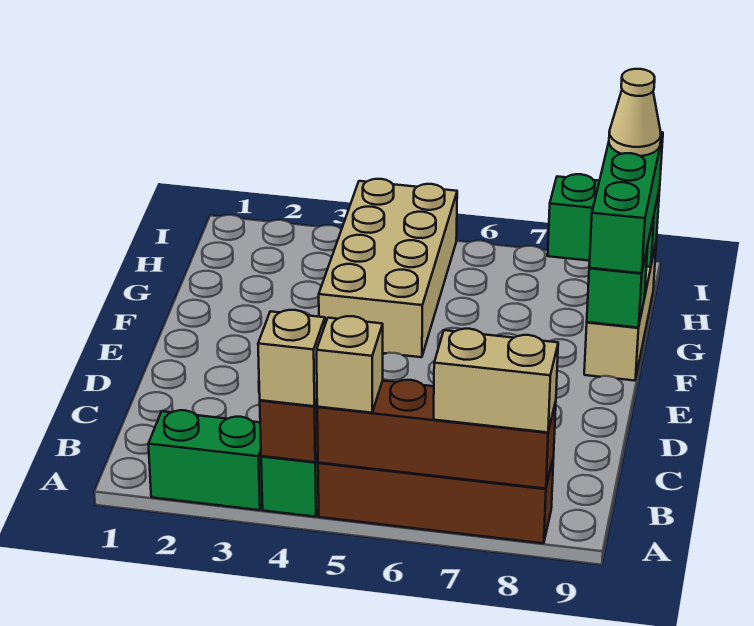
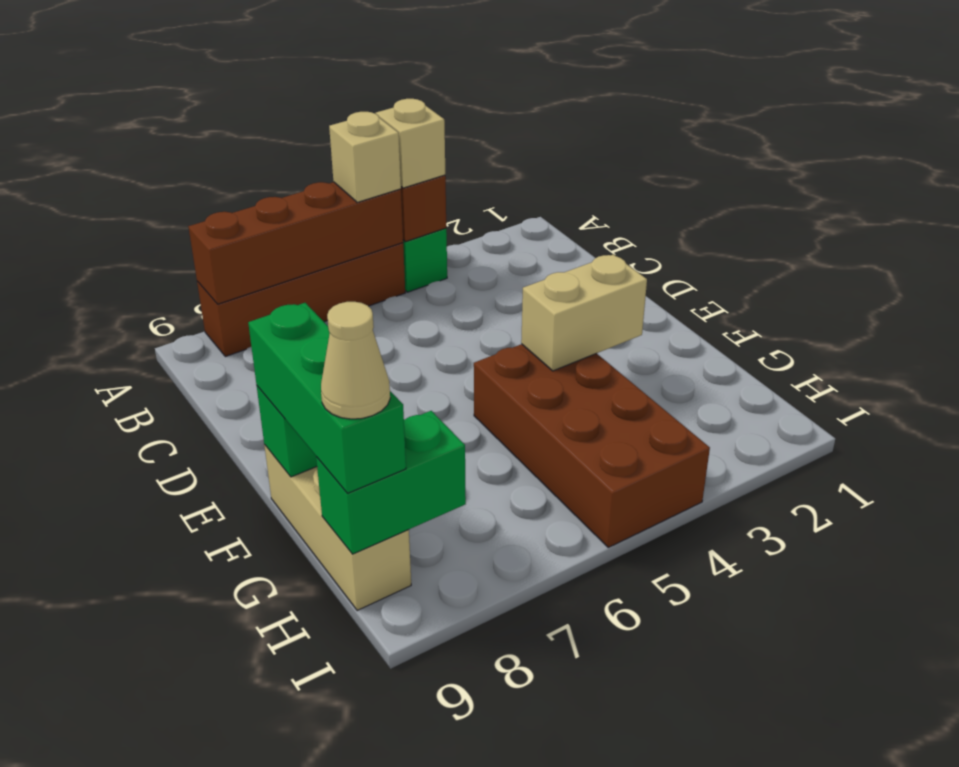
green 1x2 brick [148,410,262,510] -> none
tan 1x2 brick [434,329,558,432] -> tan 1x2 brick moved to [521,254,647,371]
tan 2x4 brick [319,179,457,357] -> brown 2x4 brick [474,344,710,547]

